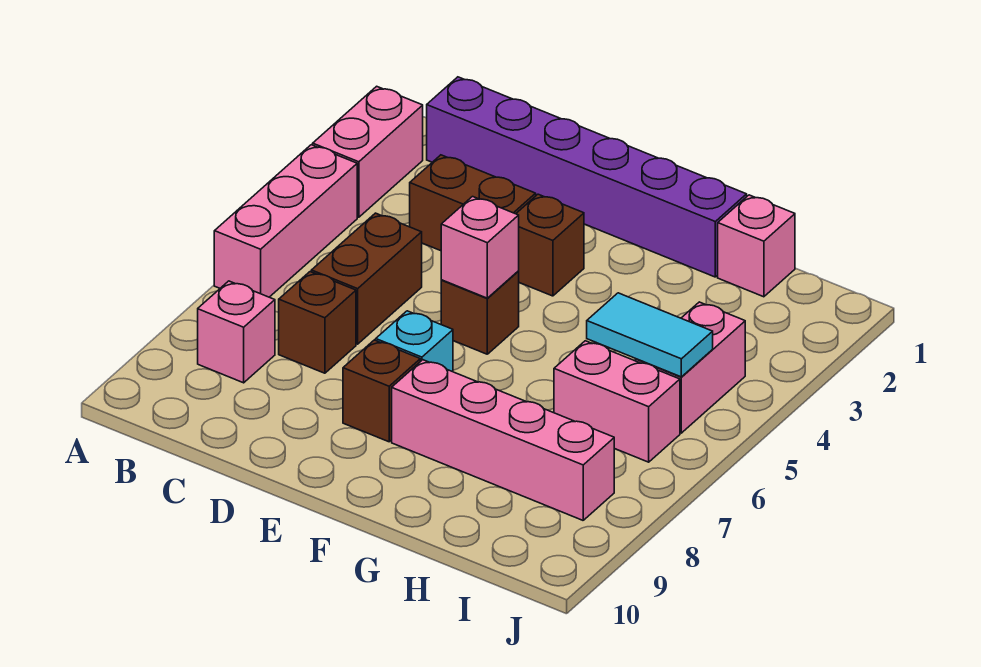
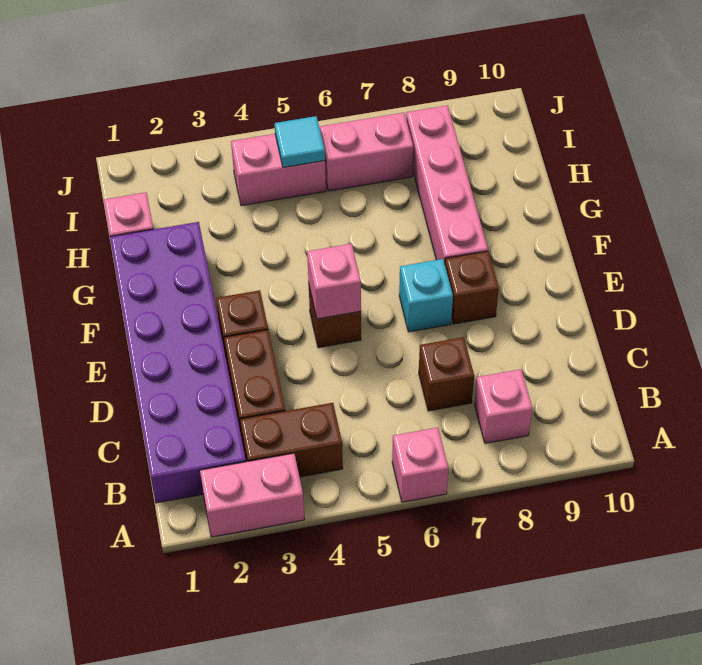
pink 1x3 brick [214,145,357,297] -> pink 1x1 brick [392,428,448,502]
purple 1x6 brick [427,77,747,277] -> purple 2x6 brick [110,222,246,503]
brown 1x2 brick [311,213,422,344] -> brown 1x2 brick moved to [240,403,343,477]
cyan 1x2 tile [587,293,713,377] -> cyan 1x1 tile [275,116,325,167]
pink 1x2 brick [554,341,680,462] -> pink 1x2 brick turned to [319,113,413,191]

